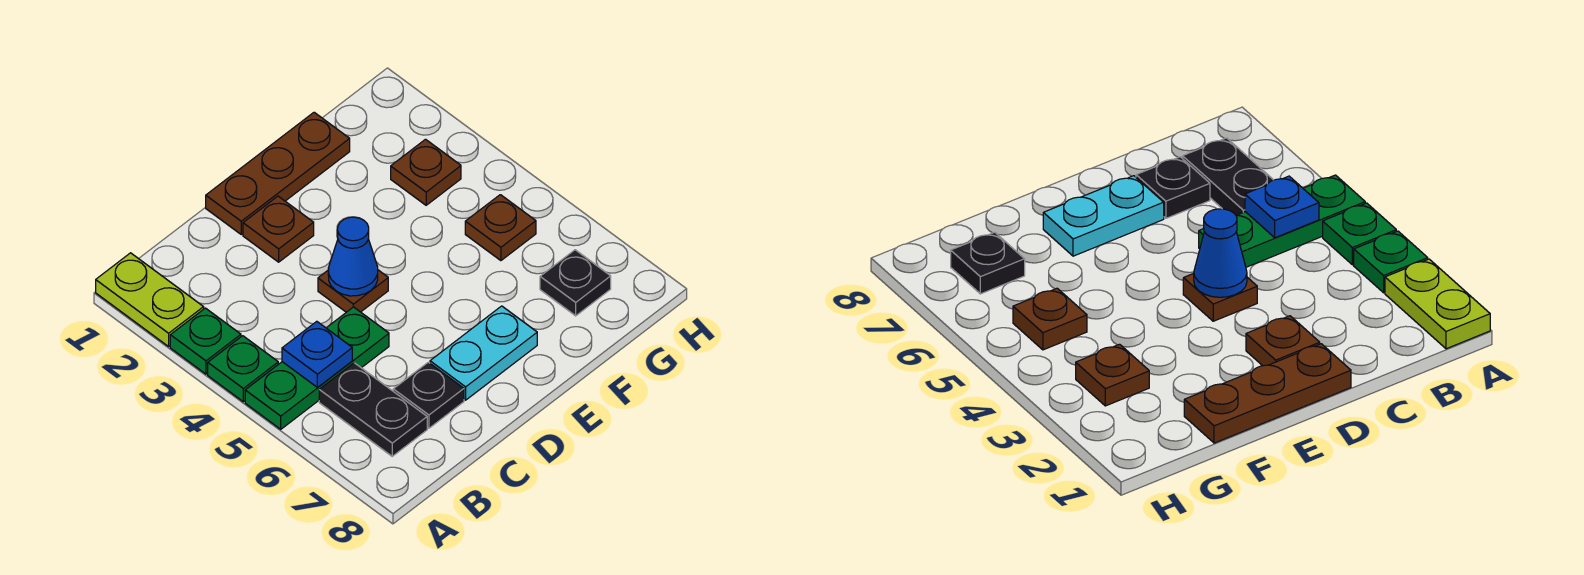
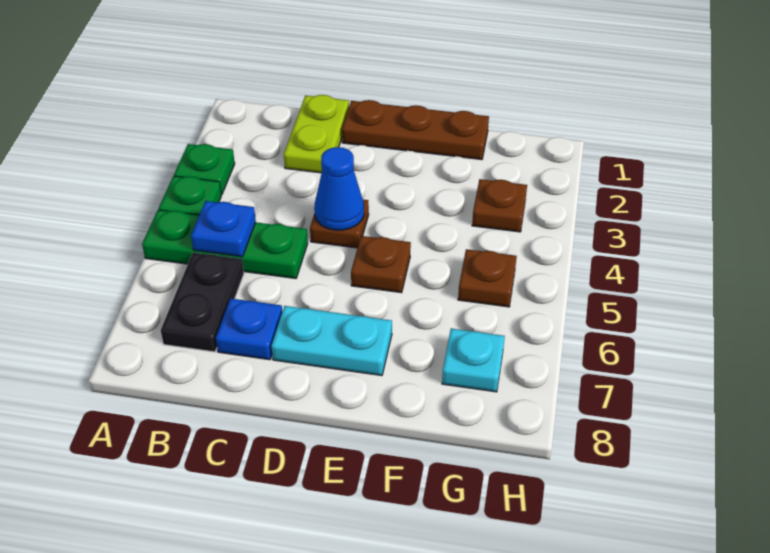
lime 1x2 plate [96,253,204,346] -> lime 1x2 plate moved to [284,95,349,173]
black 1x1 plate [393,362,464,428] -> blue 1x1 plate [216,298,282,360]
brown 1x1 plate [243,196,314,262] -> brown 1x1 plate moved to [351,236,411,293]
black 1x1 plate [540,250,611,316] -> cyan 1x1 plate [442,329,505,392]

